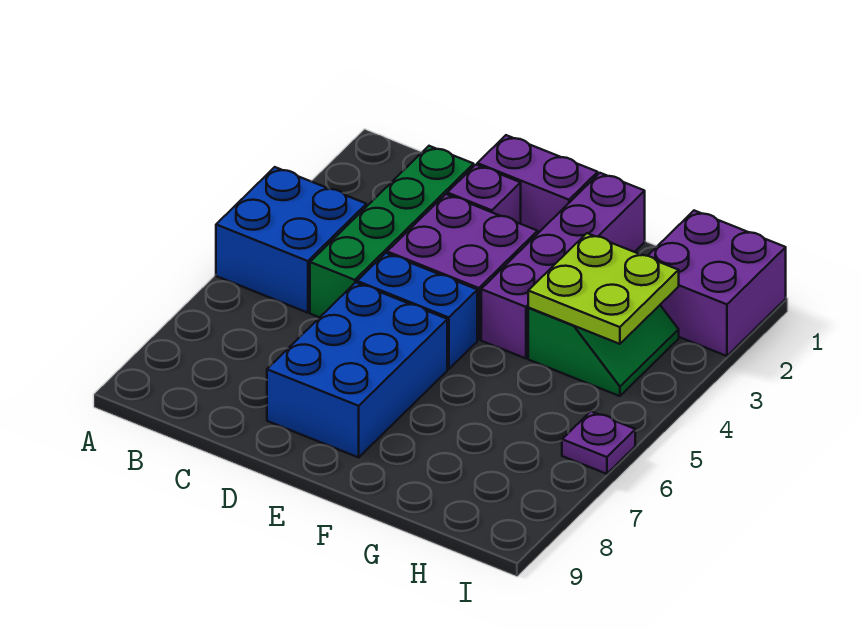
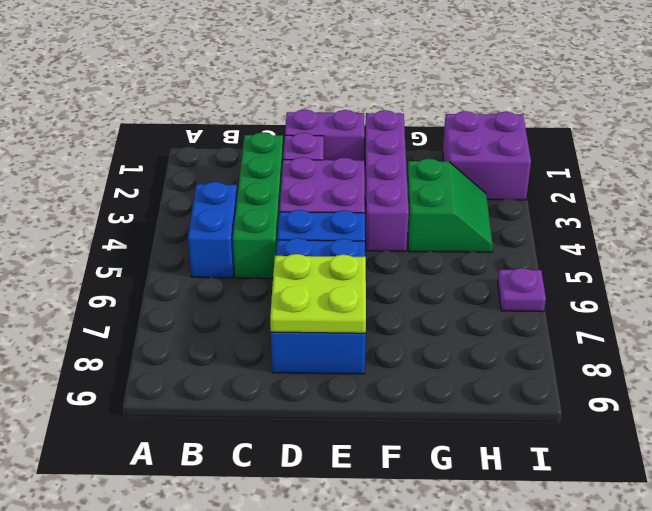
blue 2x2 brick [216,167,366,313] -> blue 1x2 brick [188,182,237,278]
lime 2x2 plate [528,233,679,344] -> lime 2x2 plate moved to [270,254,366,333]

